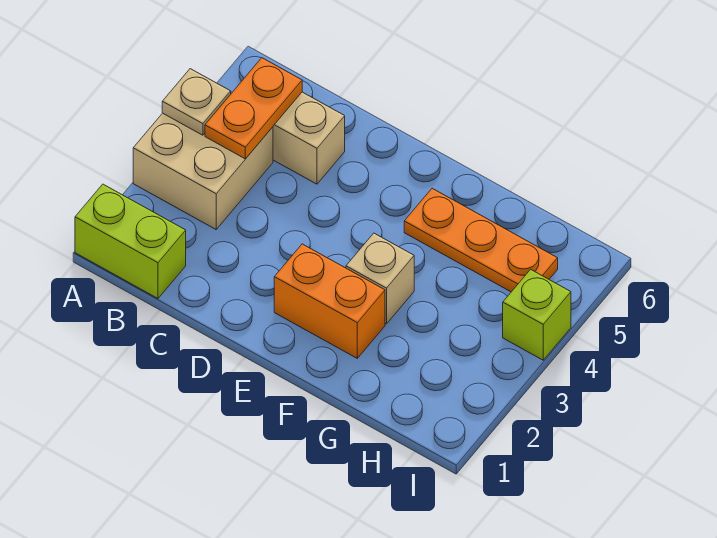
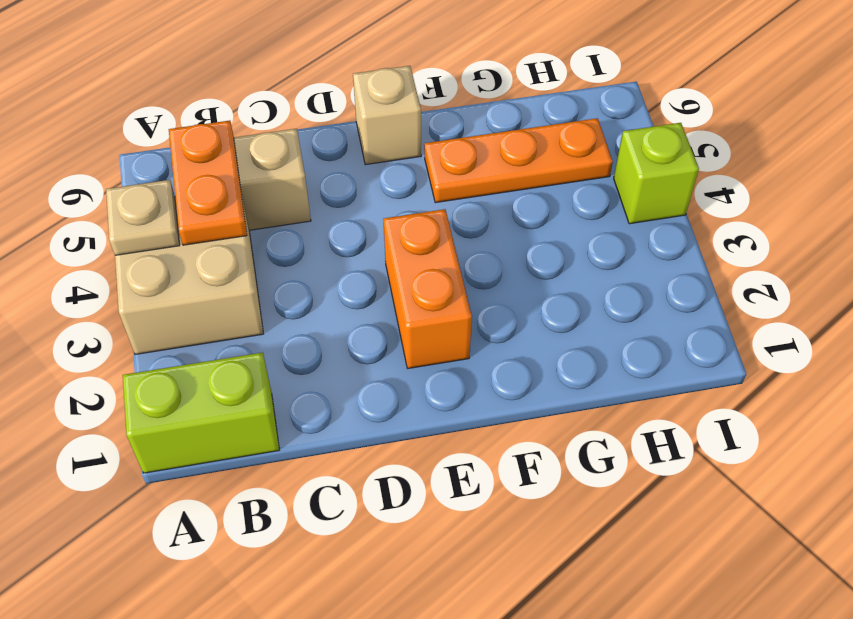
orange 1x2 brick [274,244,385,358] -> orange 1x2 brick turned to [383,209,472,368]
tan 1x1 brick [346,233,414,324] -> tan 1x1 brick moved to [353,66,421,165]

